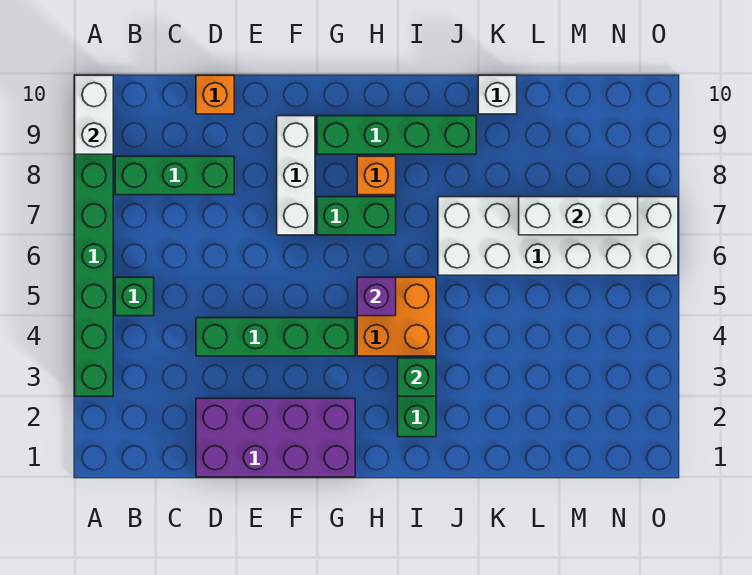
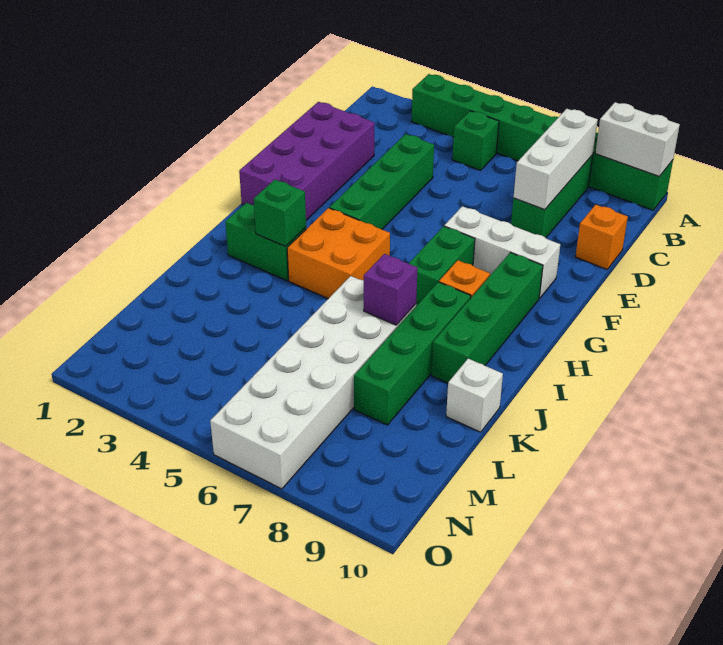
purple 1x1 brick [357,277,396,316] -> purple 1x1 brick moved to [364,254,417,325]
none -> green 1x4 brick [354,282,471,425]
white 1x3 brick [519,197,638,235] -> white 1x3 brick moved to [513,109,598,210]

